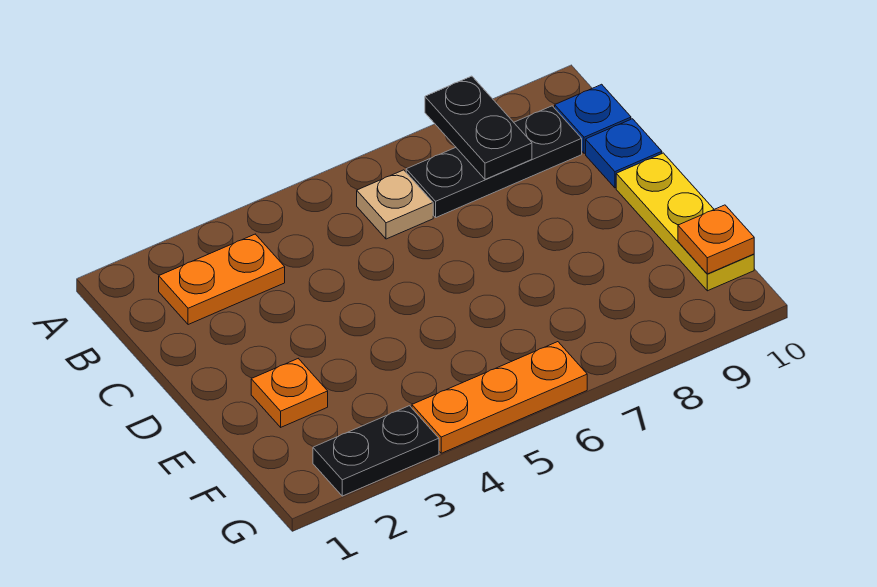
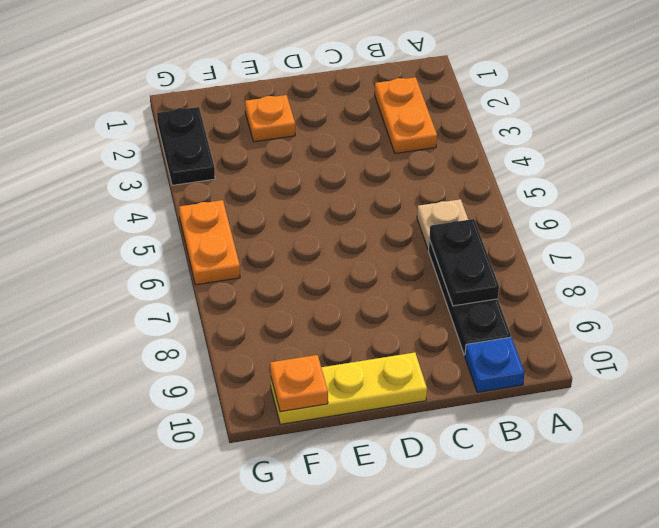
black 1x2 plate [425,76,532,179] -> black 1x2 plate turned to [429,219,499,306]
blue 1x1 plate [586,119,662,188] -> none
orange 1x3 plate [412,342,587,453] -> orange 1x2 plate [179,200,240,285]

